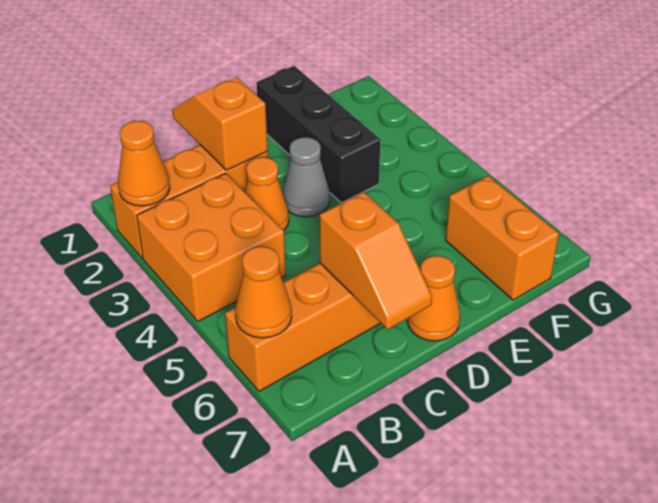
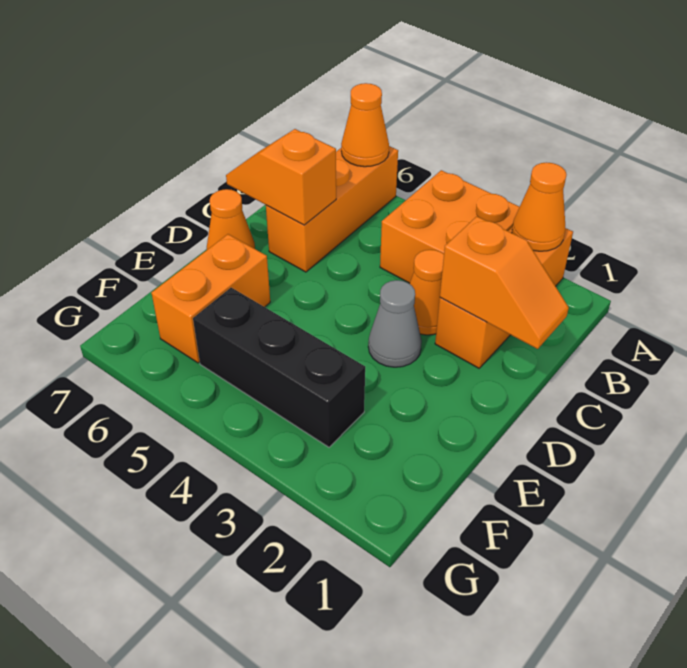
black 1x3 brick [257,66,381,203] -> black 1x3 brick moved to [193,288,365,447]
orange 1x2 brick [446,176,559,300] -> orange 1x2 brick turned to [152,234,270,363]

